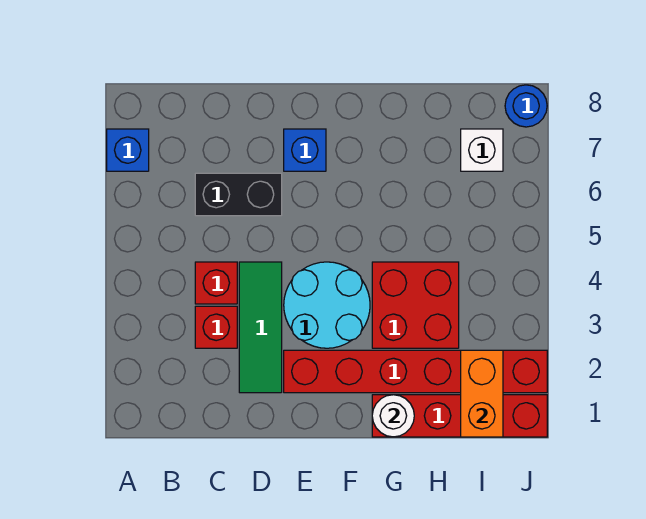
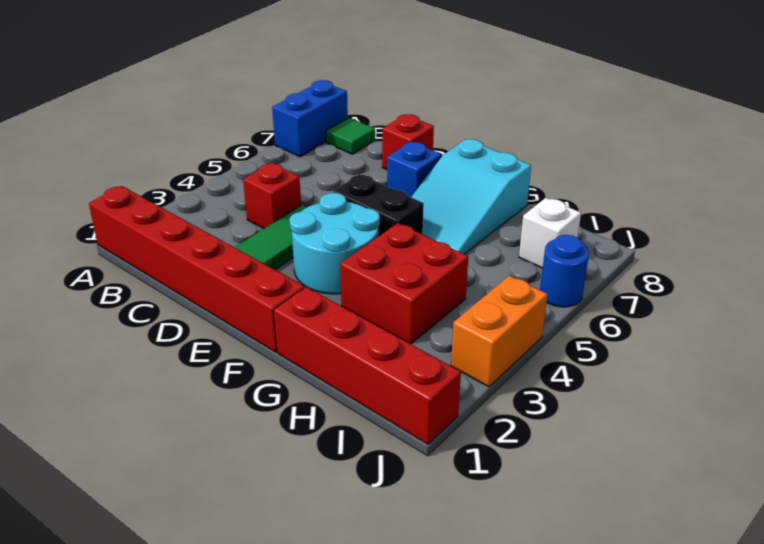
blue 1x1 brick [107,129,149,171] -> blue 1x2 brick [272,80,348,157]
none -> green 1x1 tile [326,118,375,154]
red 1x1 brick [195,306,237,348] -> red 1x1 brick moved to [382,114,434,170]
black 1x2 brick [195,173,282,216] -> black 1x2 brick moved to [333,174,424,236]
red 1x6 brick [284,350,547,393] -> red 1x6 brick moved to [89,186,305,352]
none -> cyan 2x3 slope [411,139,531,254]
white 1x1 round brick [372,395,414,437] -> none
orange 1x2 brick [461,350,503,437] -> orange 1x2 brick moved to [451,276,548,387]
blue 1x1 round brick [505,85,547,127] -> blue 1x1 round brick moved to [540,235,589,307]

